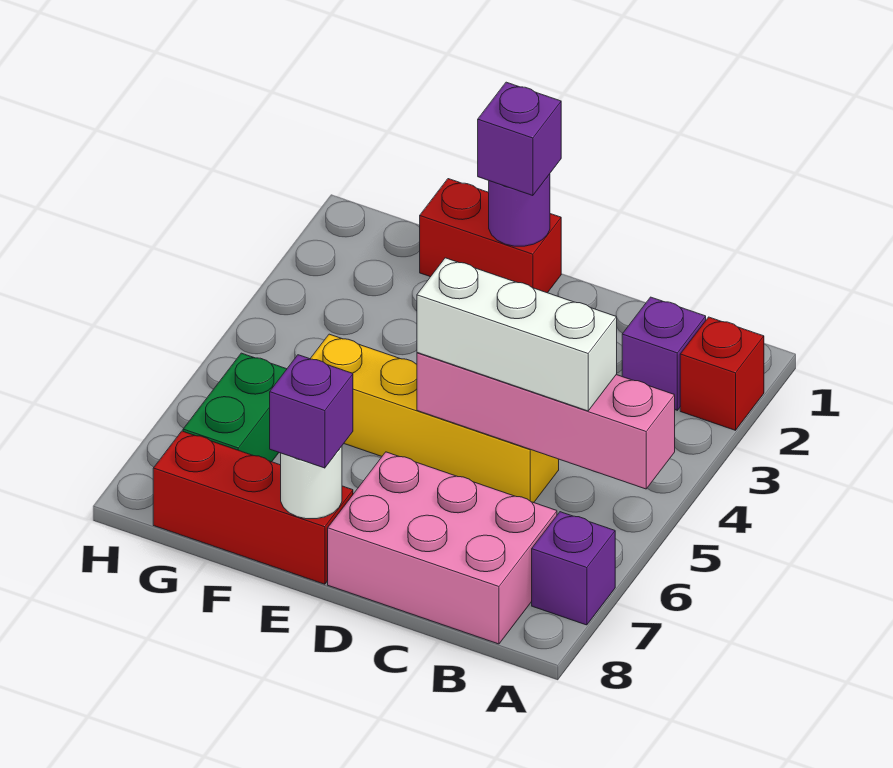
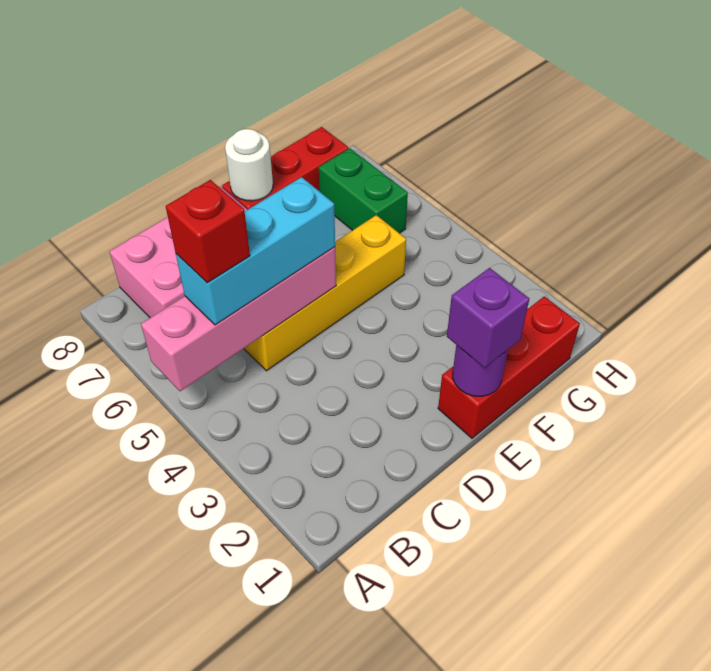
red 1x1 brick [680,317,764,430] -> red 1x1 brick moved to [166,180,250,283]
purple 1x1 brick [532,512,615,625] -> none
purple 1x1 brick [622,297,706,410] -> none
white 1x3 brick [417,258,617,411] -> cyan 1x3 brick [176,177,335,325]
red 1x2 brick [420,179,561,293] -> red 1x3 brick [438,296,580,438]
purple 1x1 brick [270,355,353,468] -> none

